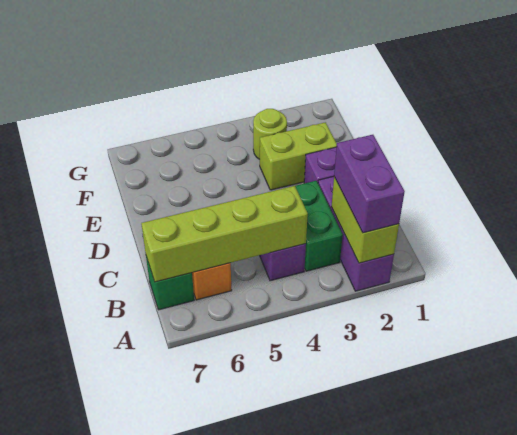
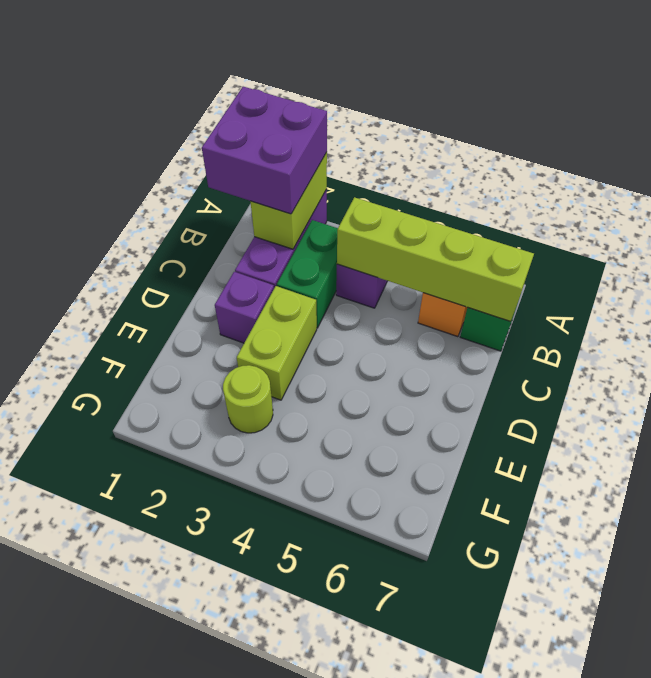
purple 1x2 brick [334,135,405,233] -> purple 2x2 brick [202,87,327,214]
lime 1x2 brick [260,122,337,190] -> lime 1x2 brick turned to [237,286,317,400]

